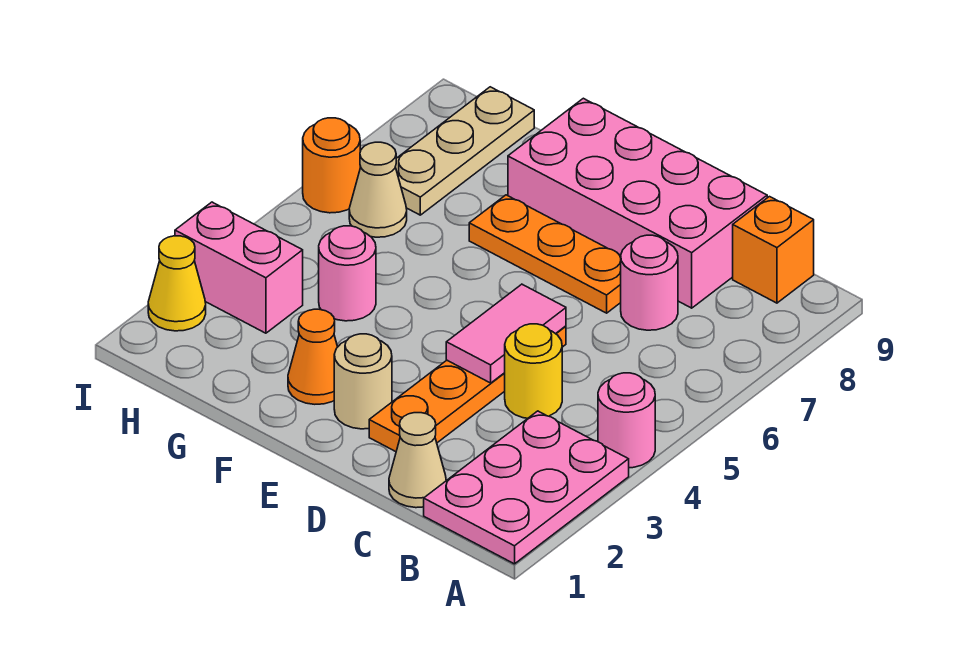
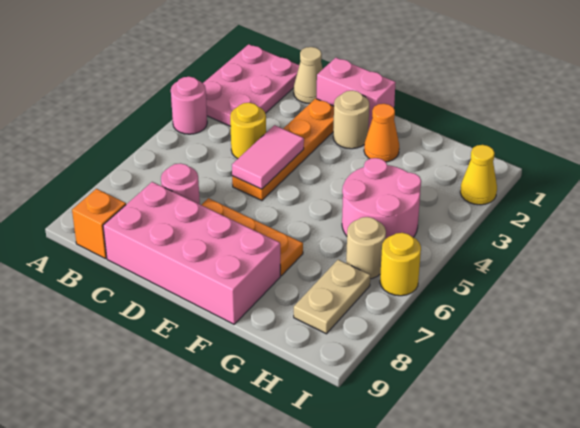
pink 1x1 round brick [319,226,376,321] -> pink 2x2 round brick [342,158,421,239]
pink 1x2 brick [175,202,303,333] -> pink 1x2 brick moved to [317,58,396,130]
tan 1x1 cone [349,142,407,237] -> tan 1x1 round brick [346,217,386,279]
tan 1x3 plate [395,87,534,215] -> tan 1x2 plate [294,260,370,334]
orange 1x1 round brick [303,118,360,213] -> yellow 1x1 round brick [380,233,421,296]

